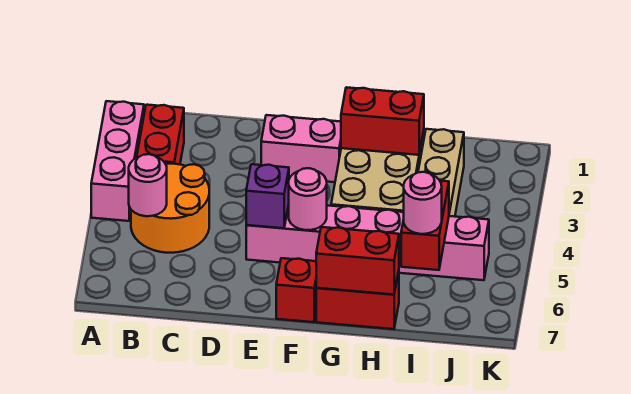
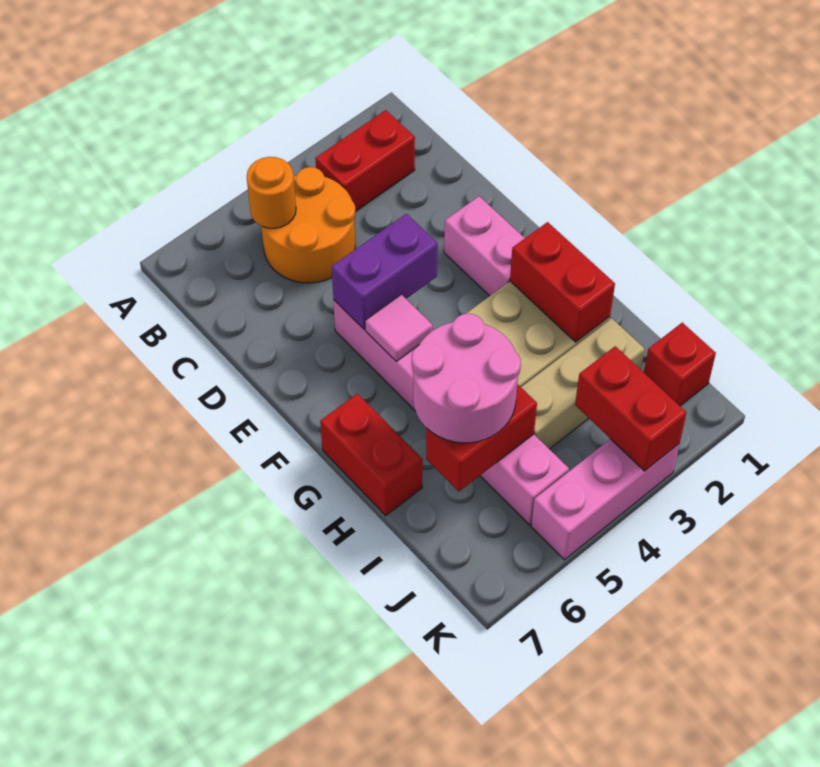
pink 1x3 brick [91,101,144,221] -> pink 1x3 brick moved to [531,439,679,560]
pink 1x1 round brick [129,154,167,216] -> orange 1x1 round brick [247,157,296,229]
purple 1x1 brick [246,164,289,228] -> purple 1x2 brick [332,214,438,329]
pink 1x1 round brick [289,168,327,230] -> pink 1x1 tile [365,294,433,361]
red 1x1 brick [276,258,316,322] -> red 1x1 brick moved to [644,323,716,406]
red 1x2 brick [316,227,399,295] -> red 1x2 brick moved to [575,346,687,471]
pink 1x1 round brick [404,172,442,234] -> pink 2x2 round brick [412,314,521,443]

